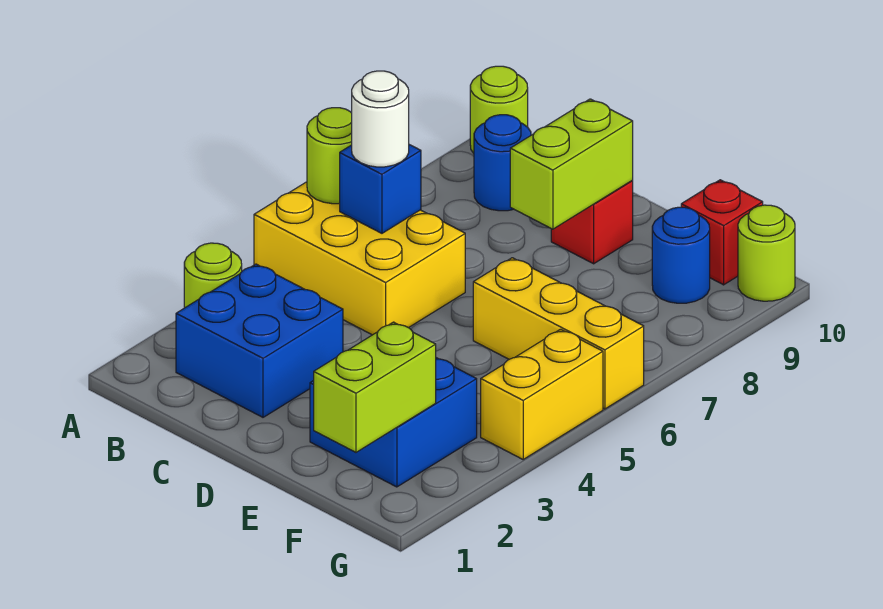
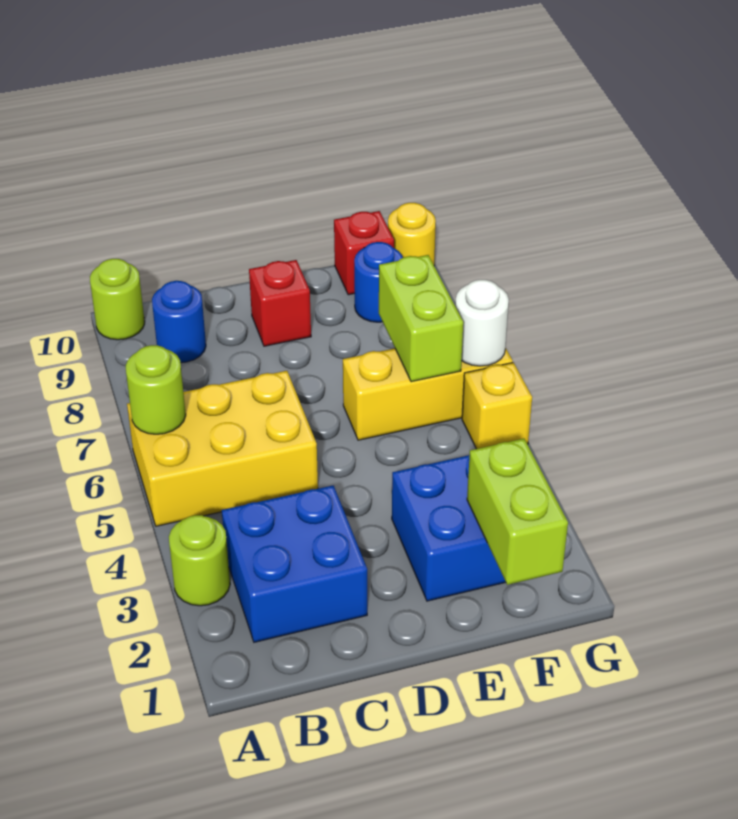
blue 1x1 brick [340,145,421,233] -> none
white 1x1 round brick [352,71,409,167] -> white 1x1 round brick moved to [455,280,509,366]
lime 1x2 brick [510,99,633,229] -> lime 1x2 brick moved to [379,255,463,382]
yellow 1x2 brick [481,329,603,459] -> yellow 1x1 brick [462,363,532,449]
lime 1x1 round brick [738,205,795,301] -> yellow 1x1 round brick [388,203,436,265]

